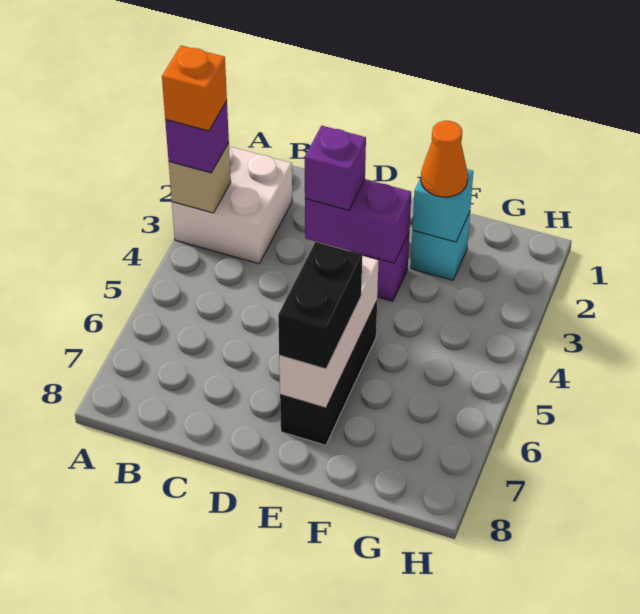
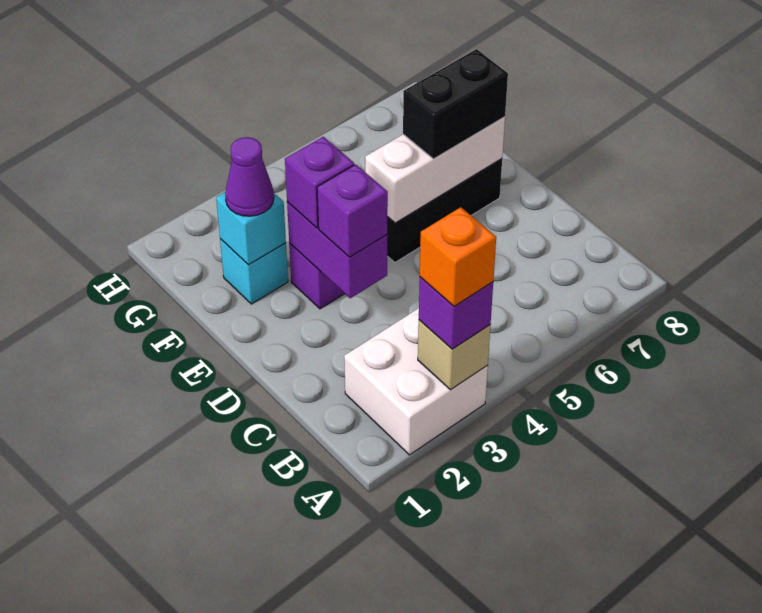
none -> purple 1x1 brick [285,137,354,228]
orange 1x1 cone [421,121,468,197] -> purple 1x1 cone [225,137,274,216]

